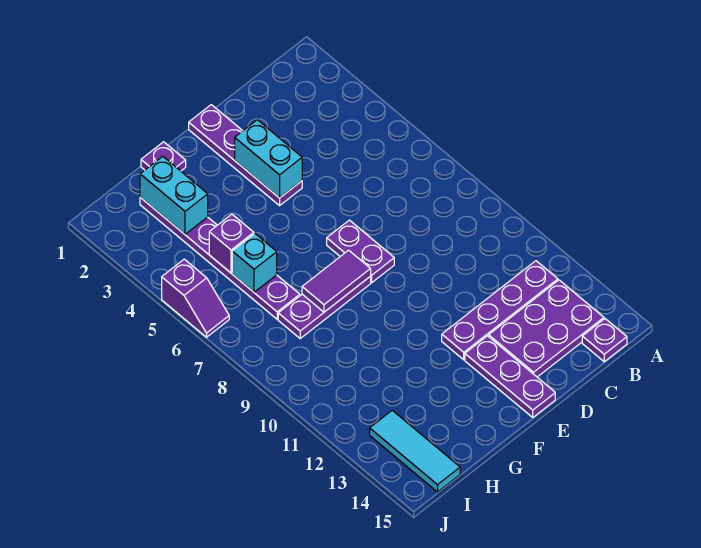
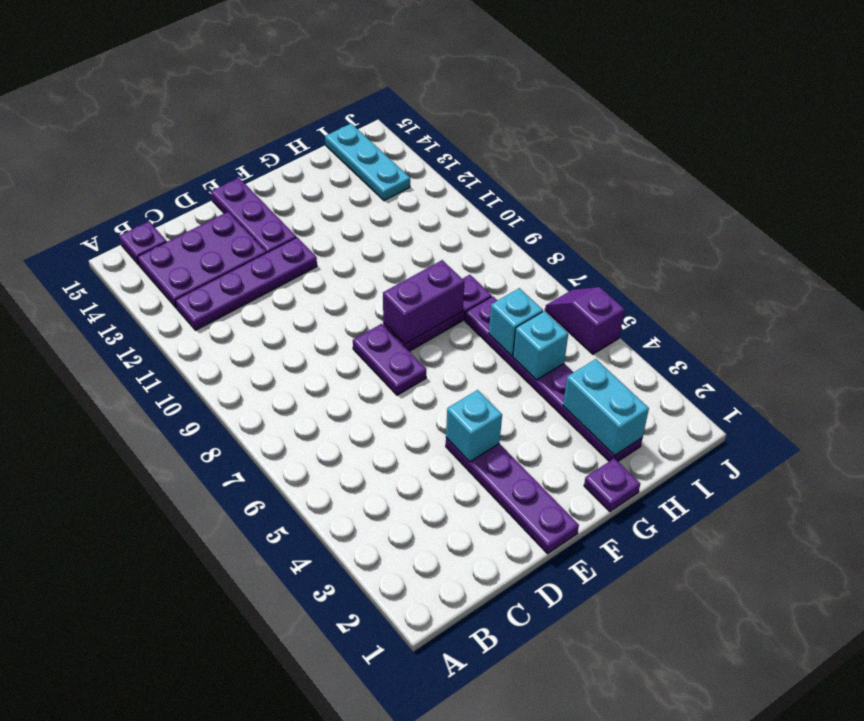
cyan 1x2 brick [235,120,302,198] -> cyan 1x1 brick [446,390,502,462]
purple 1x2 tile [302,250,371,312] -> purple 1x2 brick [383,260,465,344]
purple 1x1 brick [209,214,254,273] -> cyan 1x1 brick [513,311,568,380]
cyan 1x3 tile [370,410,460,492] -> cyan 1x3 plate [325,124,410,201]

